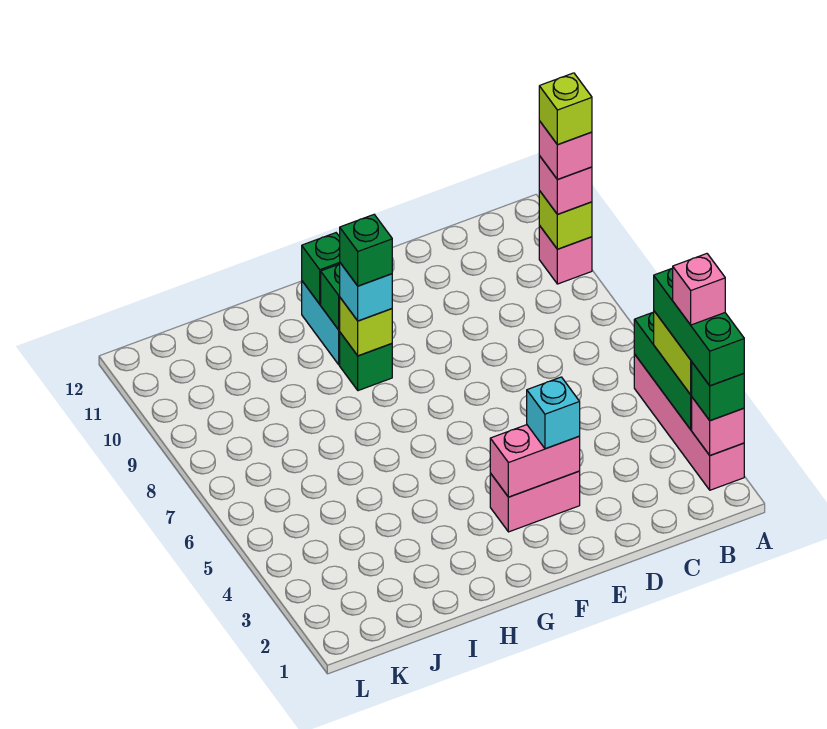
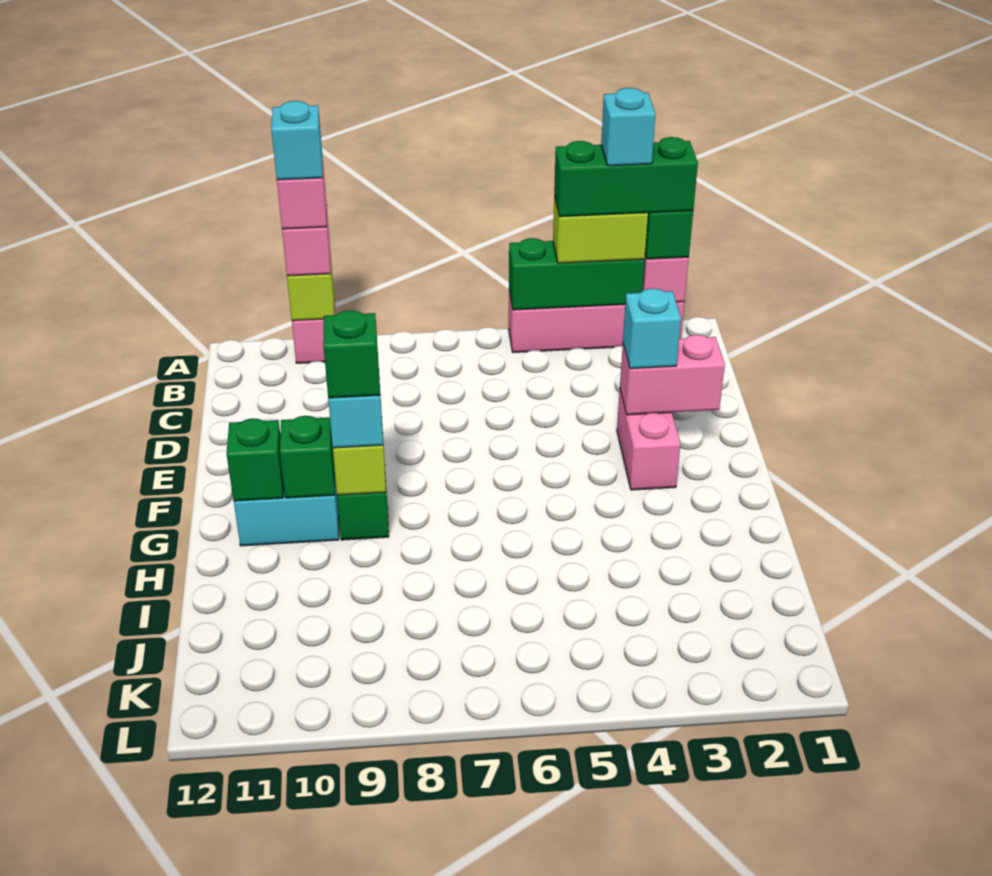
pink 1x1 brick [673,254,725,325] -> cyan 1x1 brick [601,88,656,166]
lime 1x1 brick [539,73,592,145] -> cyan 1x1 brick [271,101,322,180]
pink 1x2 brick [490,425,580,497] -> pink 1x2 brick turned to [620,335,725,415]

